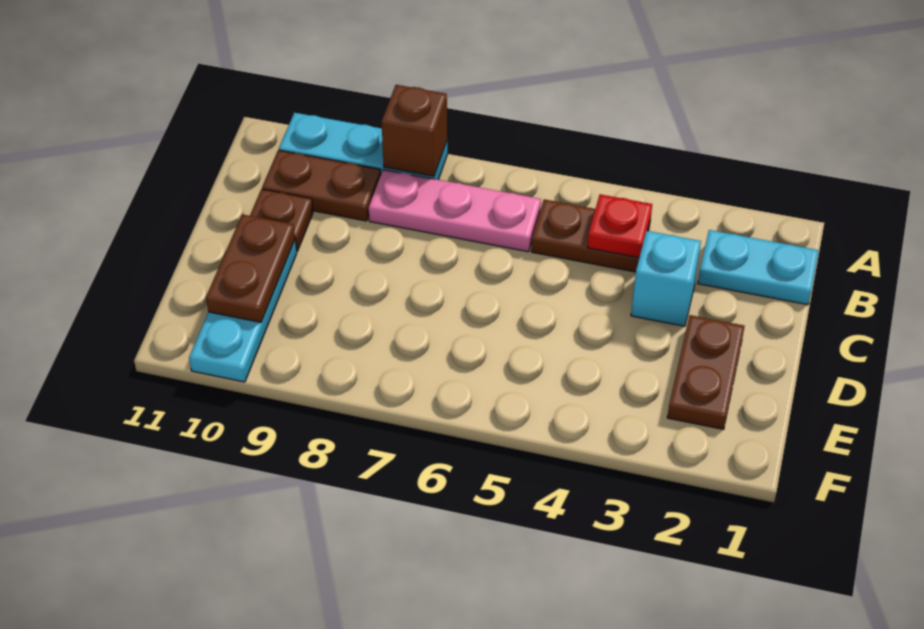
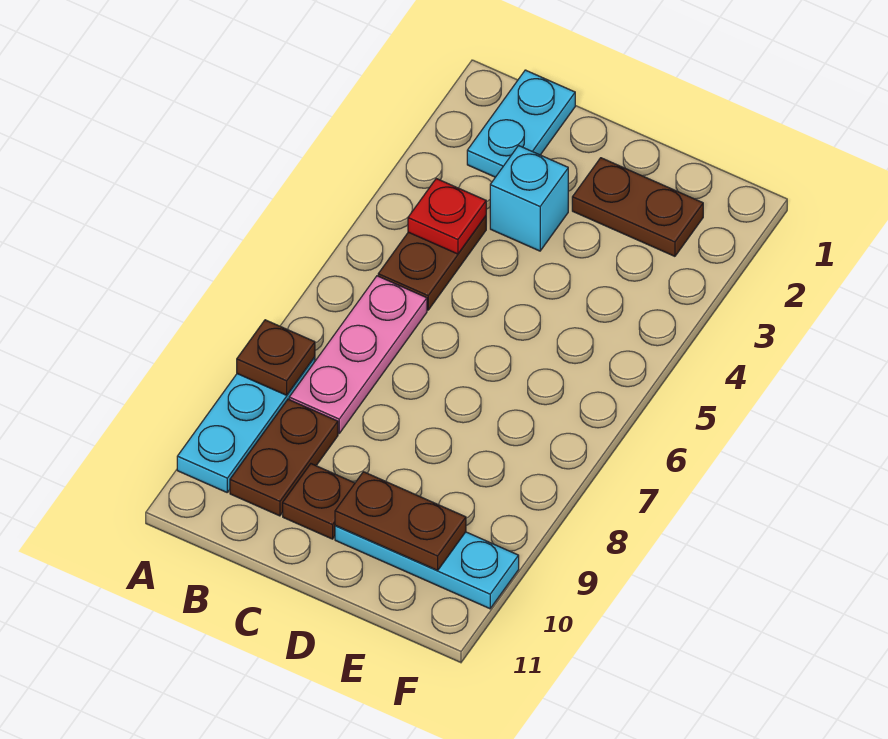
brown 1x1 brick [382,85,447,176] -> brown 1x1 plate [237,320,315,395]

